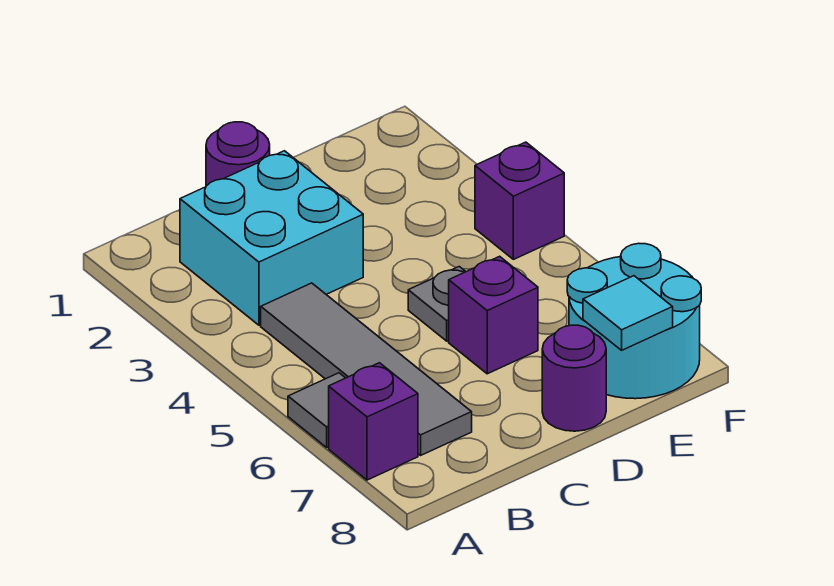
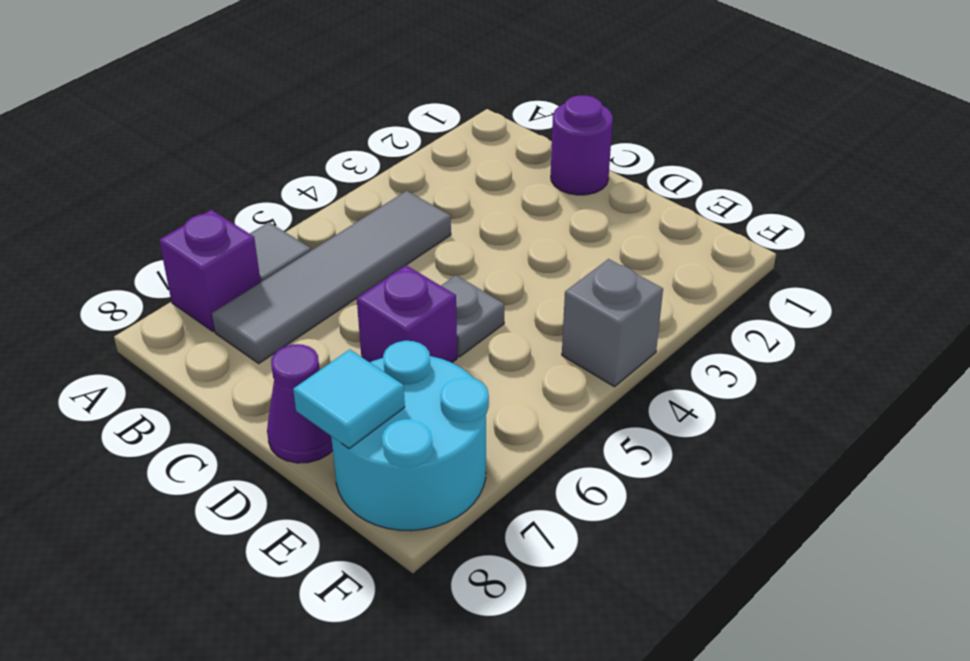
cyan 2x2 brick [180,151,363,325] -> none
purple 1x1 round brick [542,325,606,431] -> purple 1x1 cone [267,344,333,463]
purple 1x1 brick [475,142,564,259] -> grey 1x1 brick [562,259,663,387]

